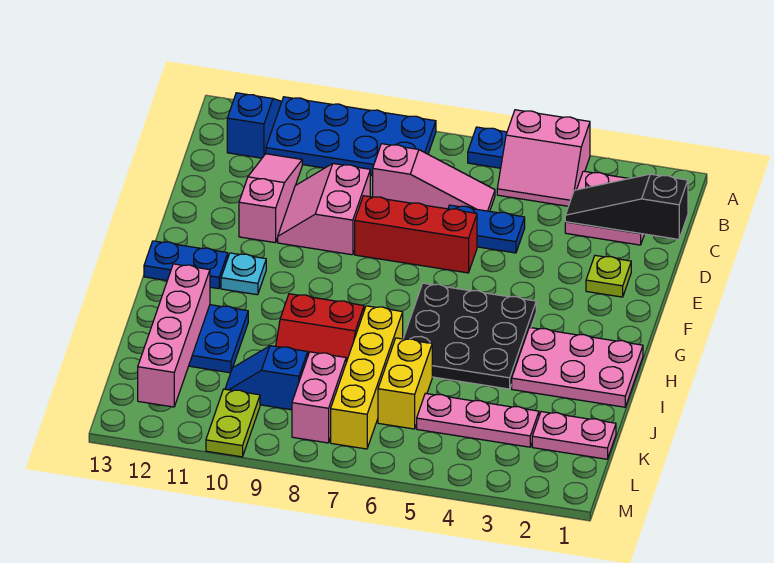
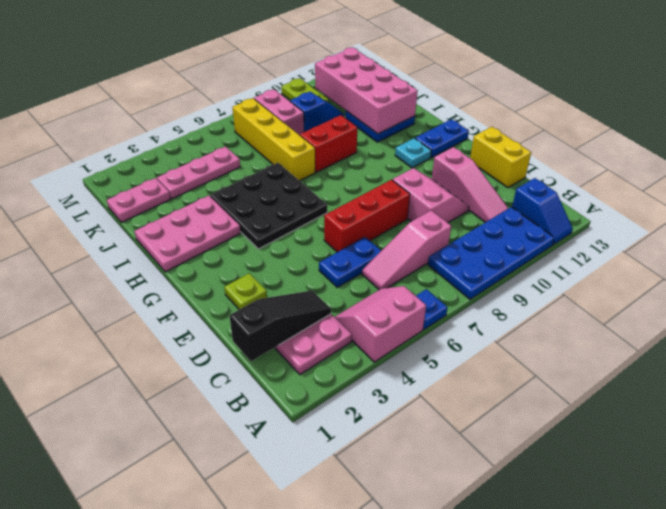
pink 1x4 brick [138,264,210,407] -> pink 2x4 brick [315,48,418,134]
yellow 1x2 brick [378,338,432,429] -> yellow 1x2 brick moved to [470,127,531,188]

